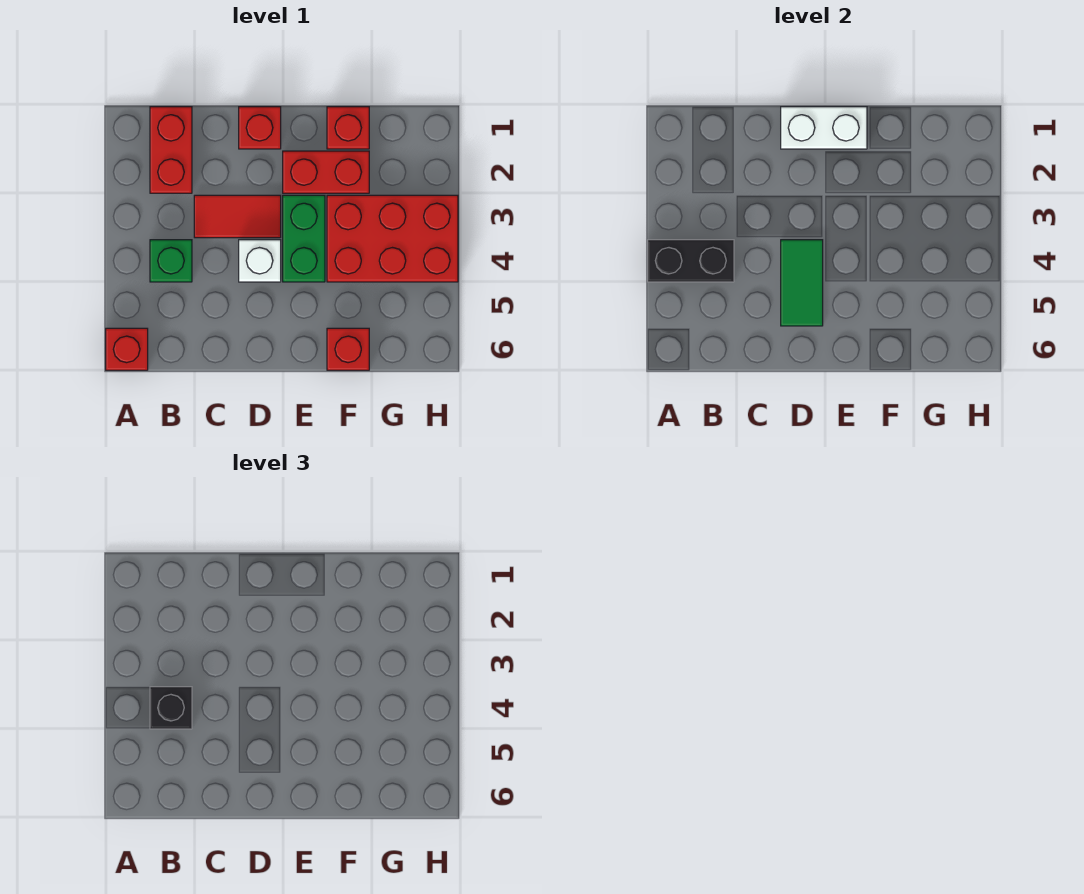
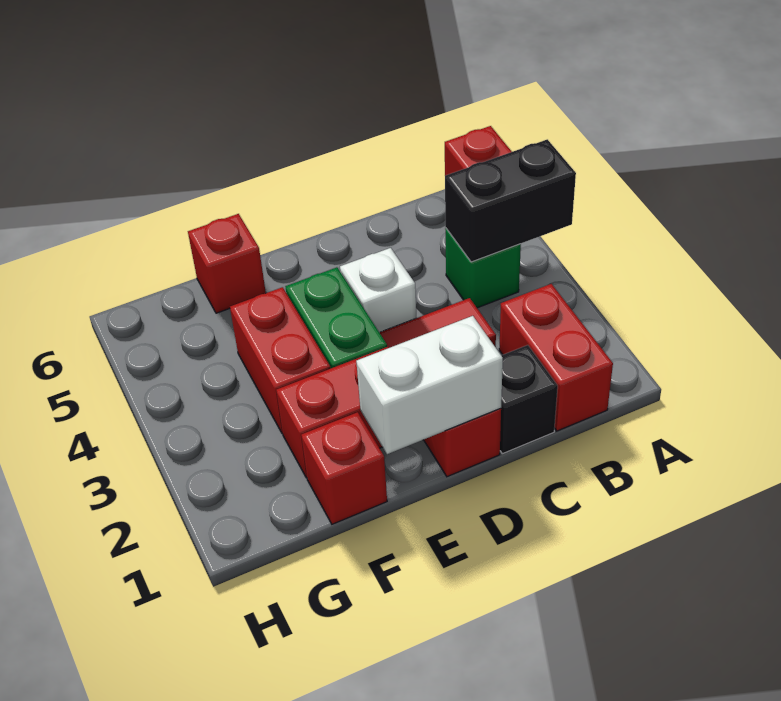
black 1x1 brick [150,687,192,729] -> black 1x1 brick moved to [500,345,558,454]
green 1x2 tile [781,240,823,326] -> none
red 2x3 brick [327,195,458,282] -> red 1x2 brick [230,287,330,434]

